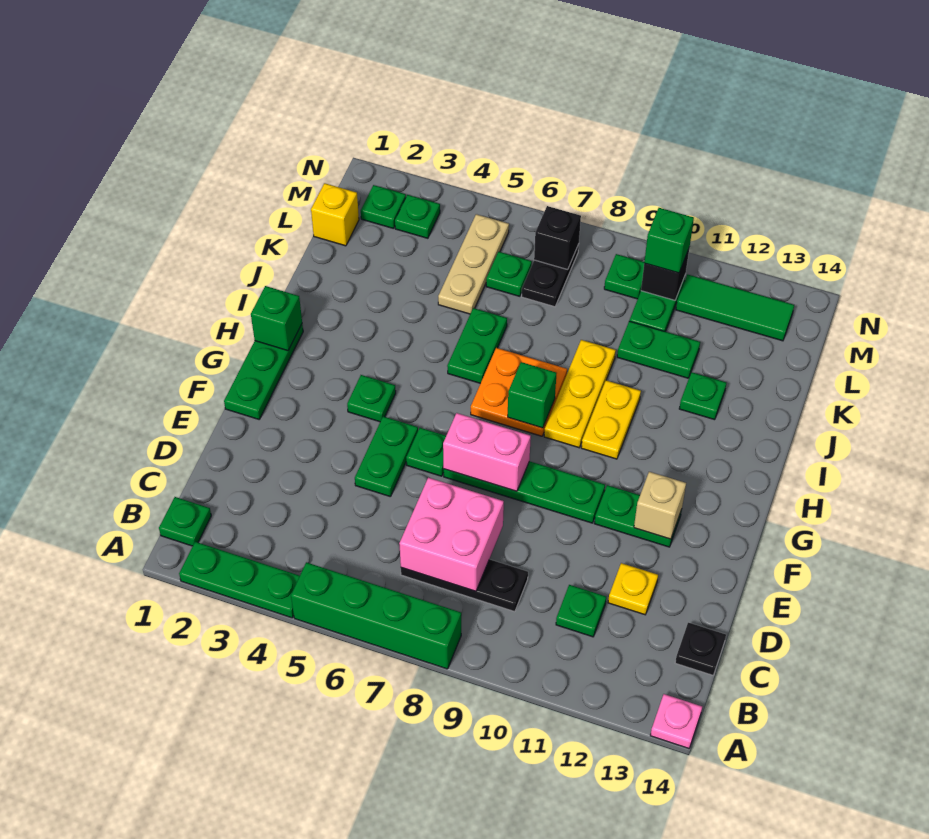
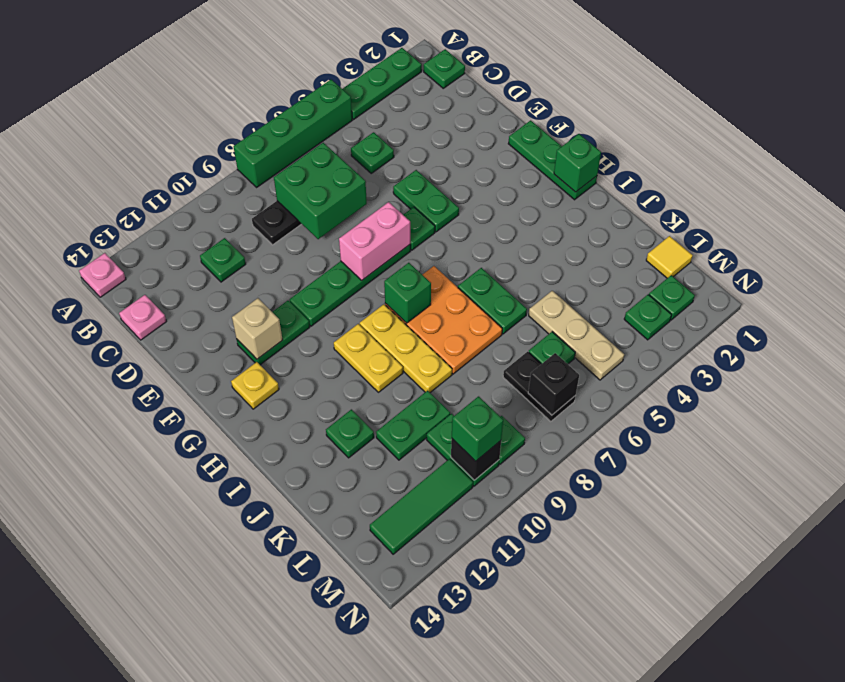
pink 2x2 brick [399,478,504,591] -> green 2x2 brick [274,143,367,239]
black 1x1 plate [675,623,726,675] -> pink 1x1 plate [119,295,166,340]
yellow 1x1 plate [608,563,658,615] -> yellow 1x1 plate moved to [231,362,279,409]
green 1x1 plate [347,375,396,422] -> green 1x1 plate moved to [351,132,394,173]
orange 2x2 plate [471,348,567,436] -> orange 2x3 plate [385,266,502,374]
yellow 1x1 brick [311,183,359,246] -> yellow 1x1 tile [646,236,693,278]

